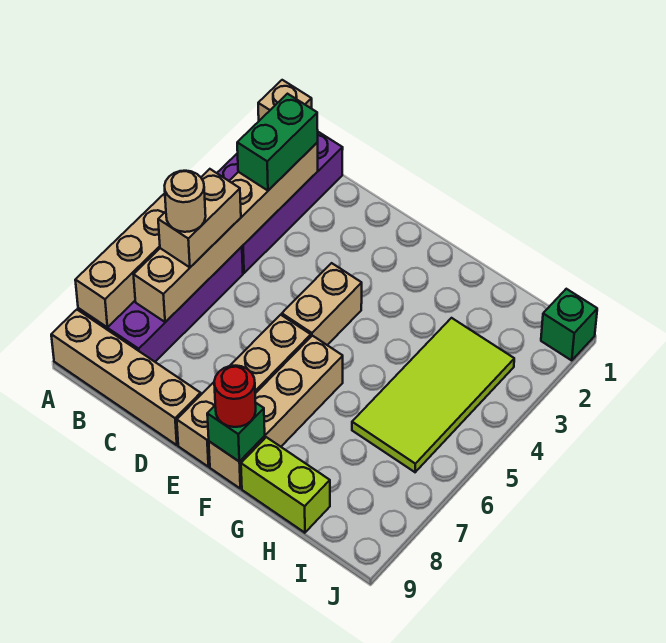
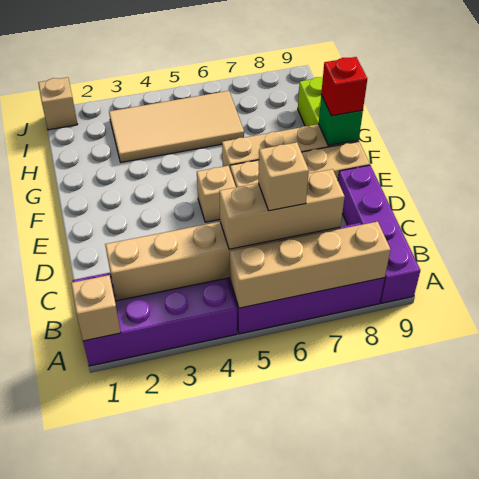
tan 1x4 brick [51,310,201,445] -> purple 1x4 brick [338,165,420,303]
green 1x2 brick [237,94,318,191] -> none
tan 1x2 brick [158,169,241,267] -> tan 1x3 brick [219,169,345,249]
tan 1x1 round brick [165,171,206,232] -> tan 1x1 brick [258,142,309,211]
tan 1x2 brick [282,263,362,345] -> tan 1x1 brick [197,166,236,222]
red 1x1 round brick [214,366,256,427] -> red 1x1 brick [321,57,367,116]
lime 2x4 tile [352,318,514,472] -> tan 2x4 tile [109,91,244,162]
green 1x1 brick [541,289,597,361] -> tan 1x1 brick [38,77,78,130]

